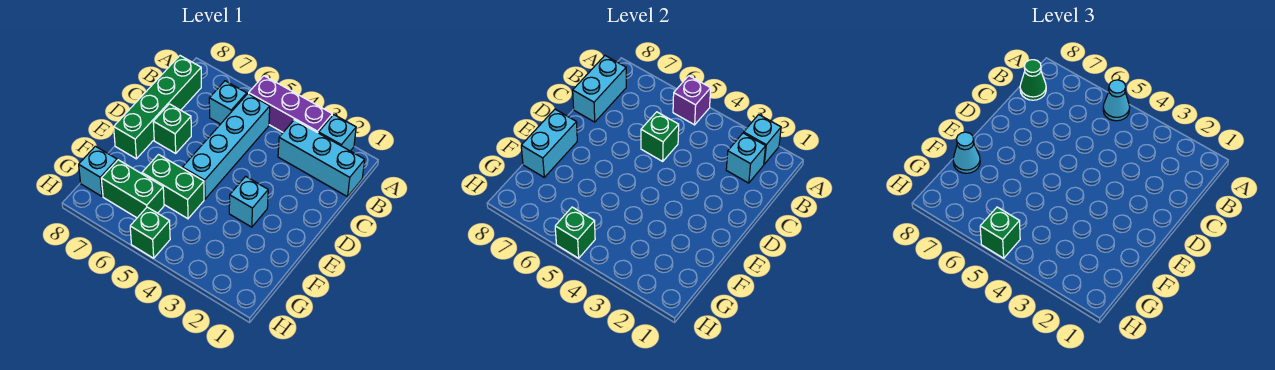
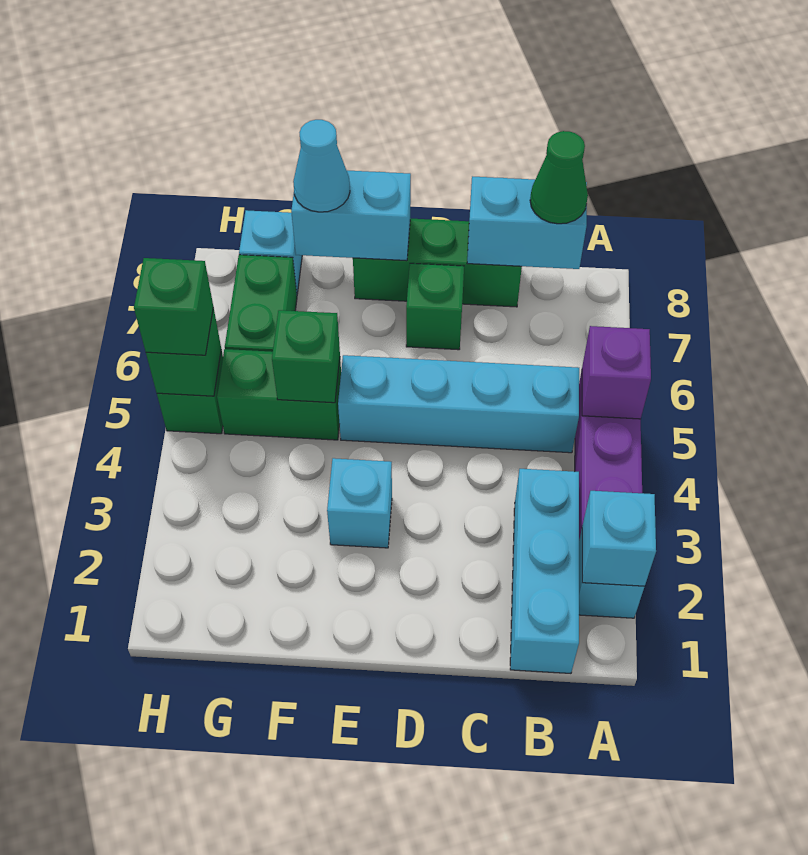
cyan 1x1 cone [1103,80,1130,121] -> none
cyan 1x1 brick [726,133,766,183] -> none
cyan 1x1 brick [209,81,247,124] -> none
green 1x4 brick [114,56,201,159] -> green 1x3 brick [353,218,522,307]
green 1x1 brick [641,112,679,161] -> green 1x1 brick moved to [272,310,340,403]
green 1x2 brick [142,155,204,219] -> green 1x2 brick turned to [217,349,341,440]

